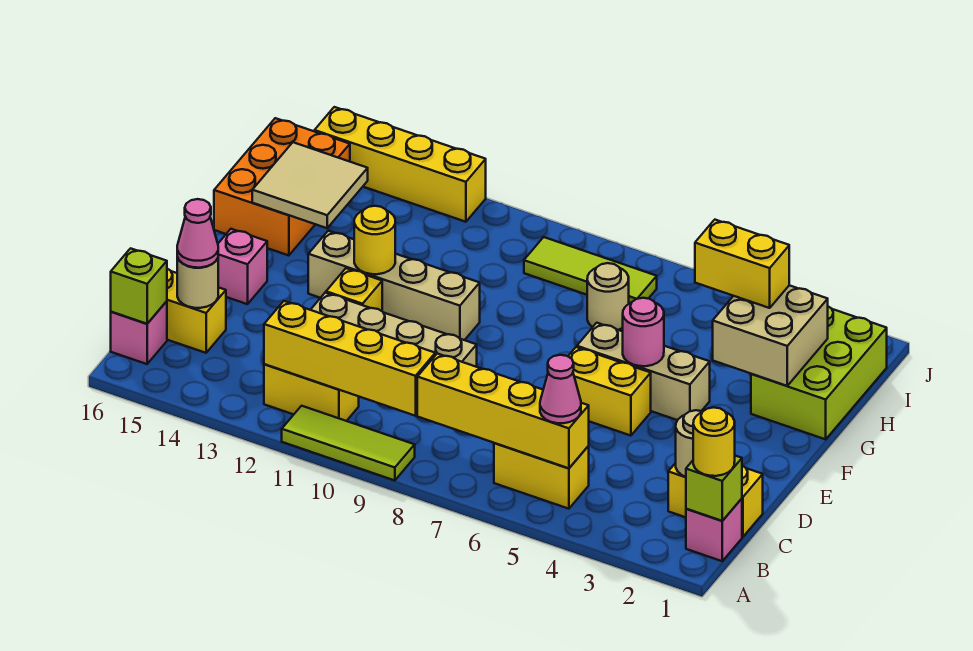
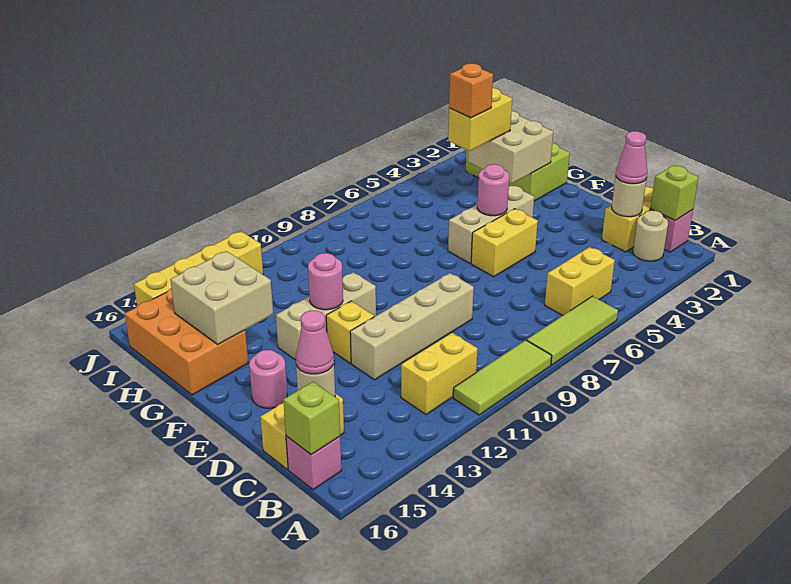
yellow 1x1 round brick [693,407,735,476] -> none
yellow 1x4 brick [417,354,589,468] -> none
pink 1x1 cone [540,355,581,423] -> pink 1x1 cone moved to [616,131,647,184]
yellow 1x4 brick [264,301,435,416] -> none
pink 1x1 brick [218,229,267,304] -> pink 1x1 round brick [249,350,287,408]
tan 1x4 brick [308,231,480,340] -> tan 1x3 brick [276,272,376,360]
yellow 1x1 round brick [354,206,395,274] -> pink 1x1 round brick [308,253,343,310]
tan 2x2 tile [252,142,368,228] -> tan 2x2 brick [170,251,273,344]
none -> orange 1x1 brick [449,64,493,118]
tan 1x1 round brick [587,263,629,330] -> tan 1x1 round brick moved to [633,211,668,261]
lime 1x3 tile [524,237,657,303] -> lime 1x3 tile moved to [527,296,618,365]

